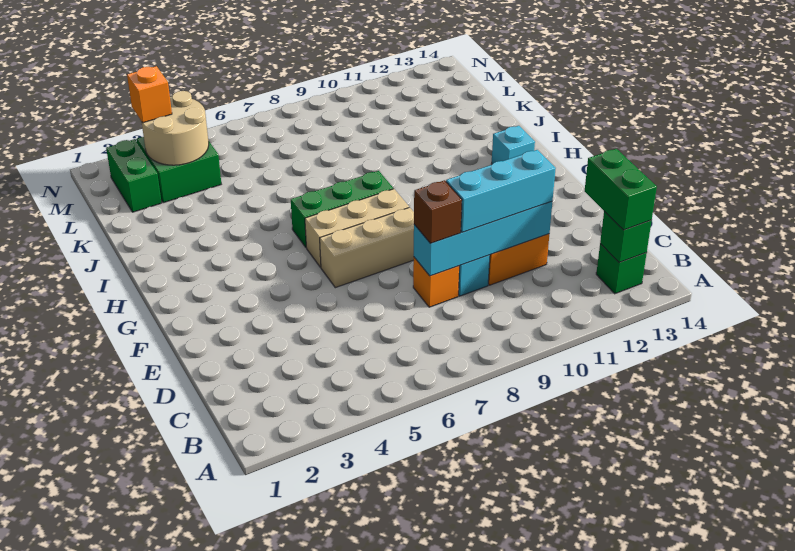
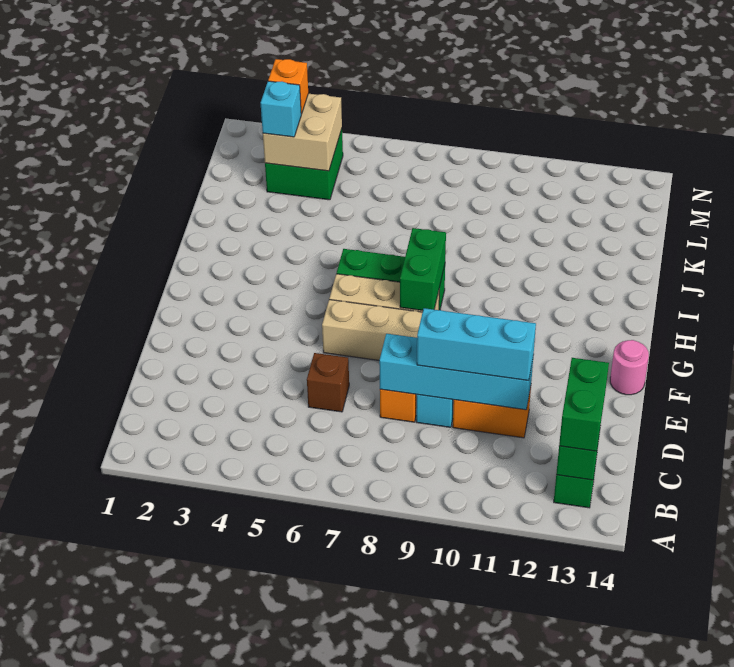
brown 1x1 brick [414,180,462,243] -> brown 1x1 brick moved to [307,353,349,412]
none -> pink 1x1 round brick [610,340,649,395]
cyan 1x1 brick [492,126,535,164] -> cyan 1x1 brick moved to [261,81,301,137]
green 1x2 brick [106,139,162,212] -> green 1x2 brick moved to [400,228,446,311]
tan 2x2 round brick [142,91,209,165] -> tan 2x2 brick [263,94,342,171]

